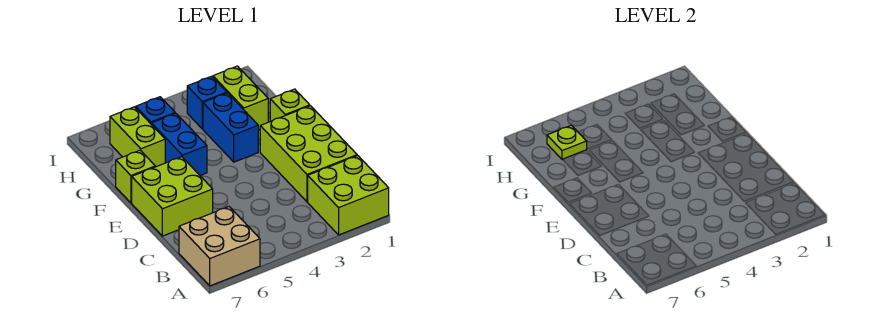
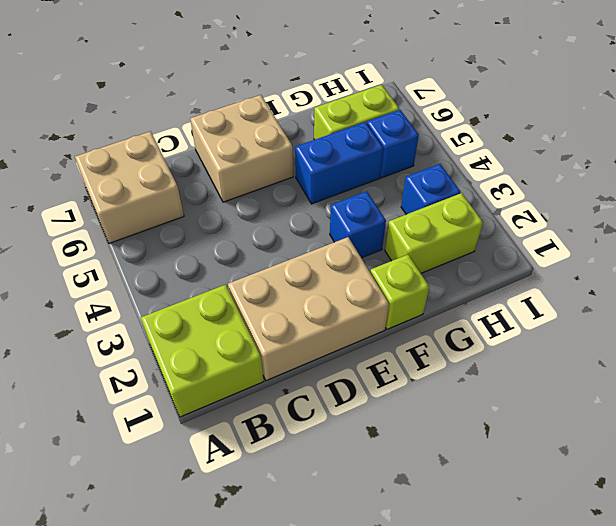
lime 2x3 brick [260,106,357,202] -> tan 2x3 brick [228,237,389,381]
lime 2x2 brick [132,157,213,236] -> tan 2x2 brick [190,95,293,202]
blue 1x2 brick [203,93,258,162] -> blue 1x1 brick [330,191,386,258]
lime 1x1 brick [116,150,155,203] -> none
lime 1x1 plate [547,125,587,160] -> none

